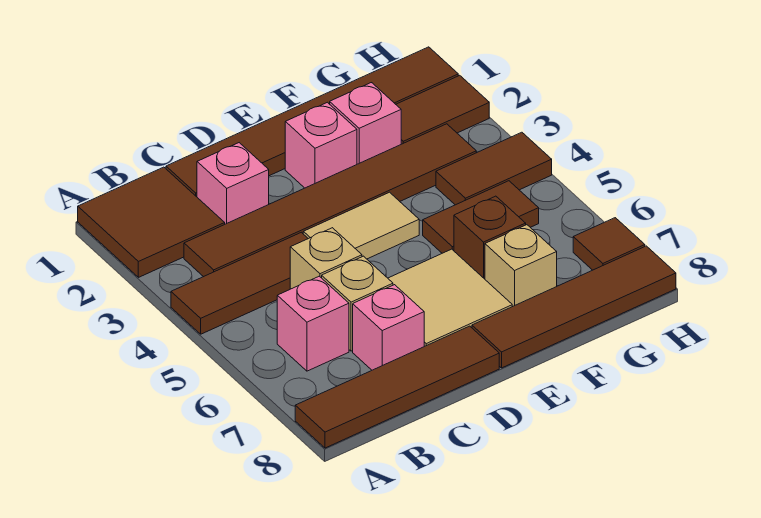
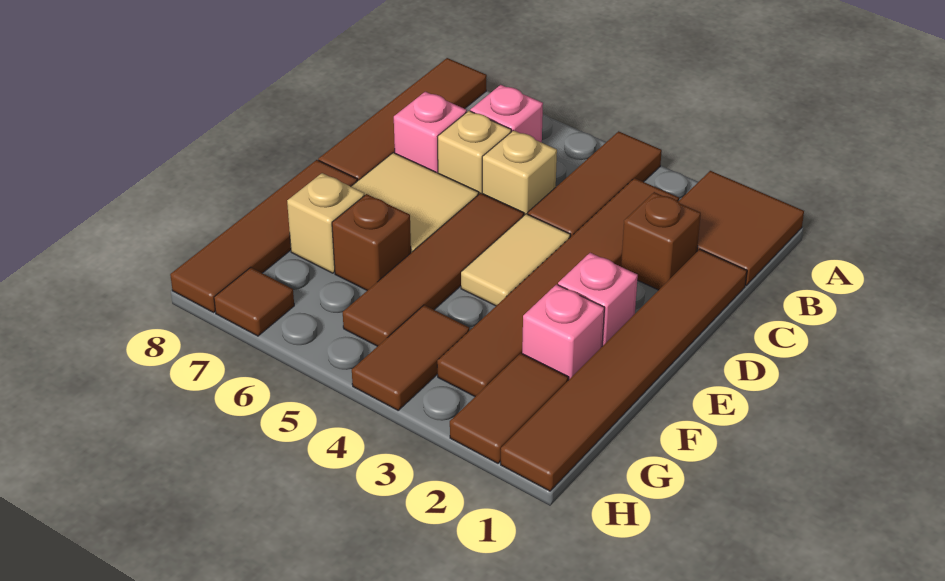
pink 1x1 brick [197,143,269,224] -> brown 1x1 brick [621,192,701,290]
brown 1x2 tile [423,181,539,253] -> brown 1x4 tile [343,193,524,346]

